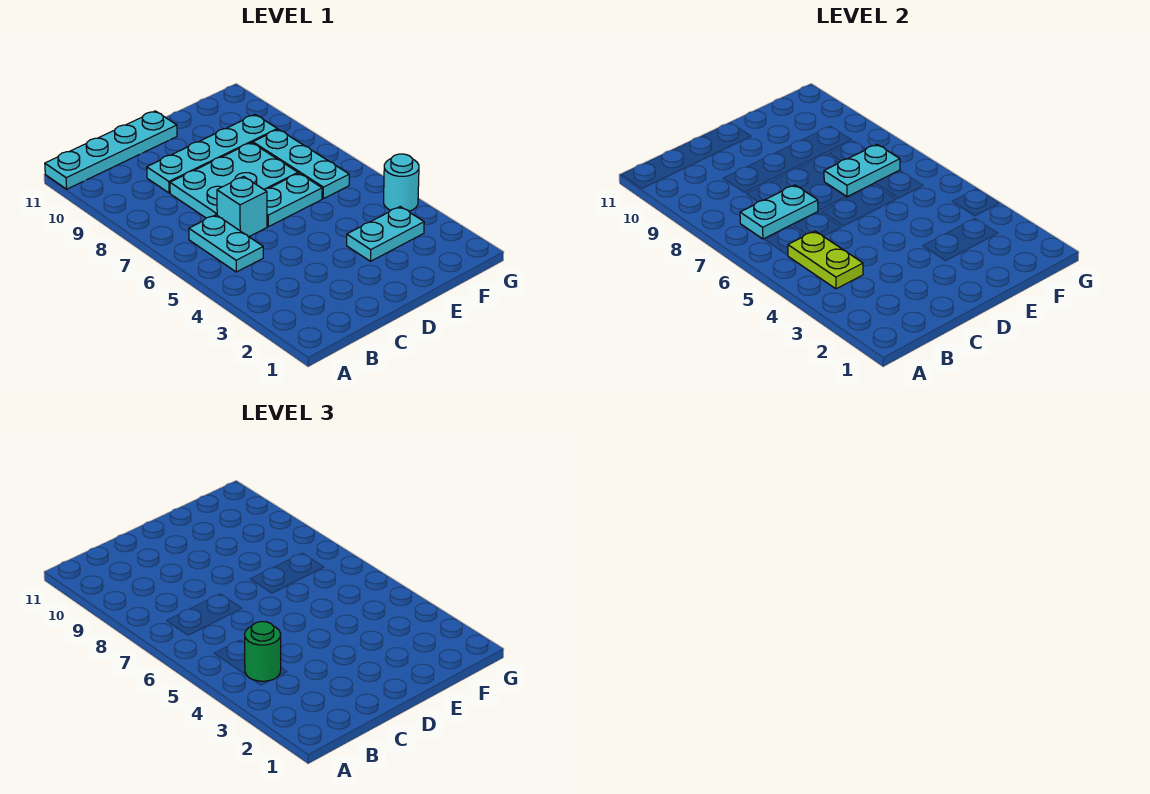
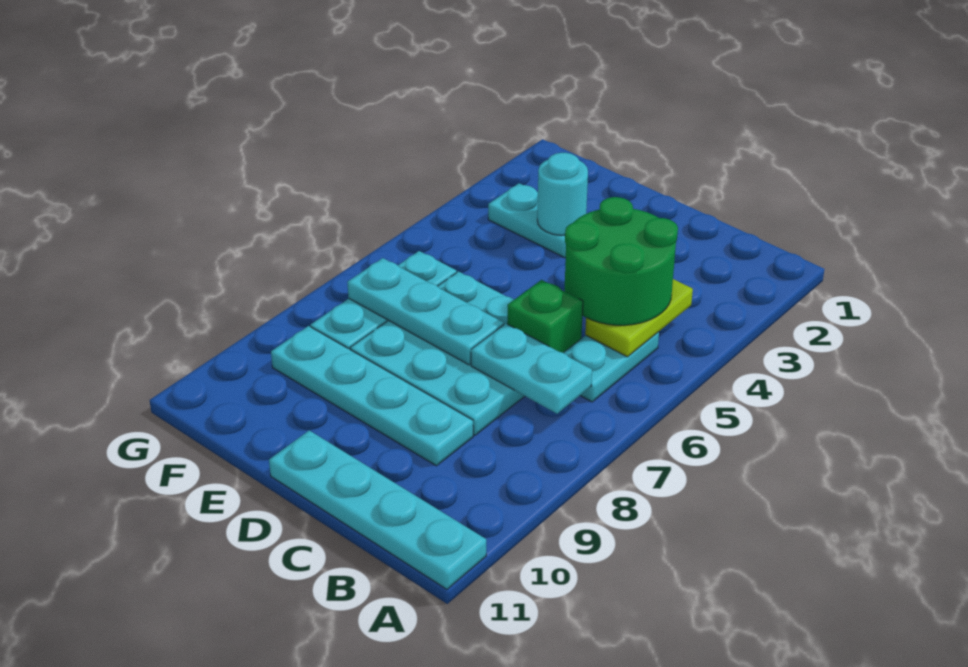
green 1x1 round brick [245,622,281,681] -> green 2x2 round brick [565,197,678,325]
cyan 1x1 brick [217,176,267,237] -> green 1x1 brick [507,280,583,353]
cyan 1x2 plate [824,144,900,197] -> cyan 1x3 plate [347,258,504,365]
cyan 1x1 round brick [384,154,419,211] -> cyan 1x1 round brick moved to [537,153,588,235]

